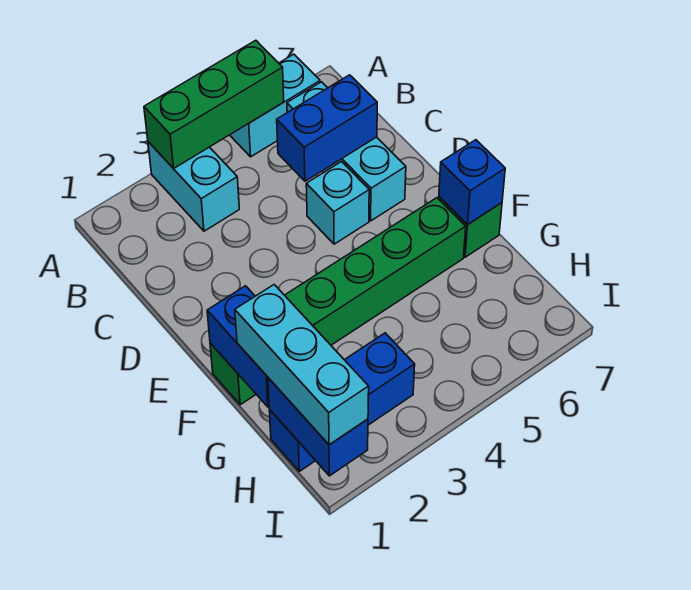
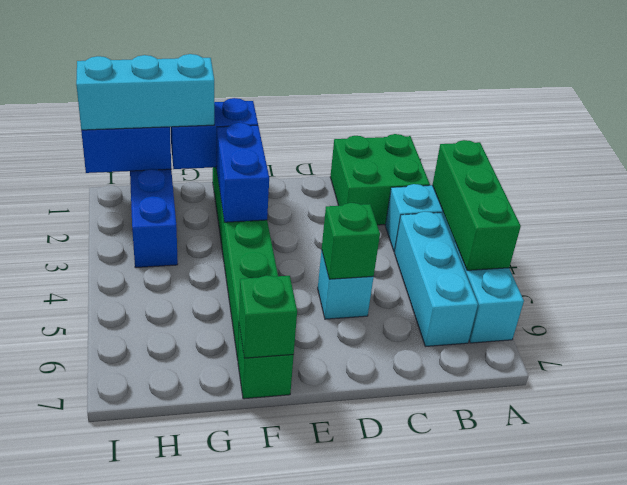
none -> green 2x2 brick [330,134,430,225]
cyan 1x3 brick [287,82,406,221] -> cyan 1x3 brick turned to [394,212,478,346]
blue 1x2 brick [277,75,377,181] -> blue 1x2 brick moved to [216,123,269,222]
none -> green 1x1 brick [322,203,380,279]
blue 1x1 brick [439,140,505,225] -> green 1x1 brick [239,275,297,358]

